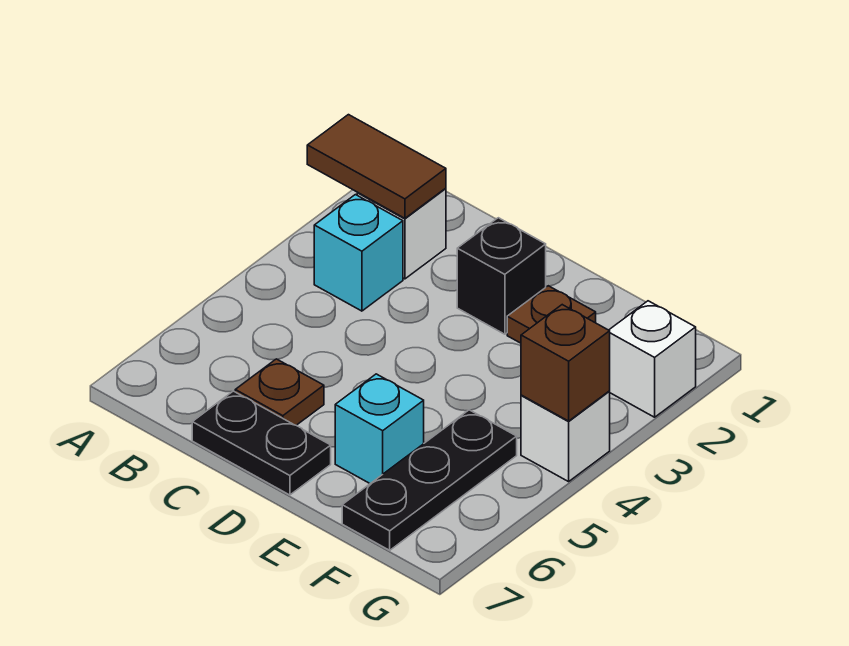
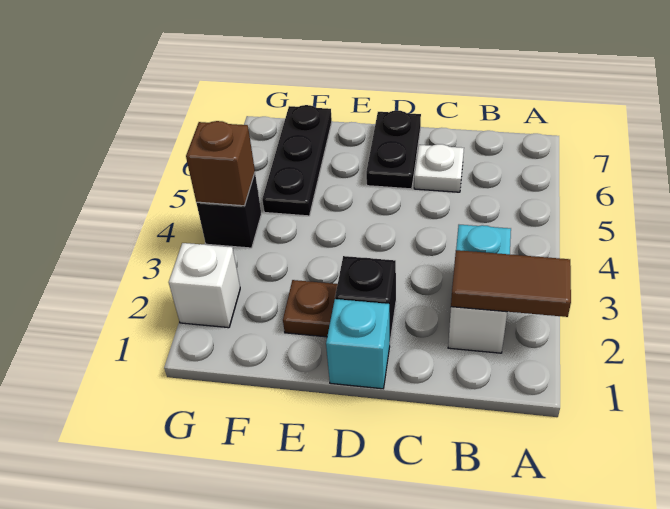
brown 1x1 plate [235,359,324,425] -> white 1x1 plate [414,144,464,192]
black 1x2 plate [192,391,331,495] -> black 1x2 plate turned to [366,111,421,189]
cyan 1x1 brick [335,374,424,483] -> cyan 1x1 brick moved to [326,299,390,389]
white 1x1 brick [521,392,610,482] -> black 1x1 brick [196,173,261,248]

